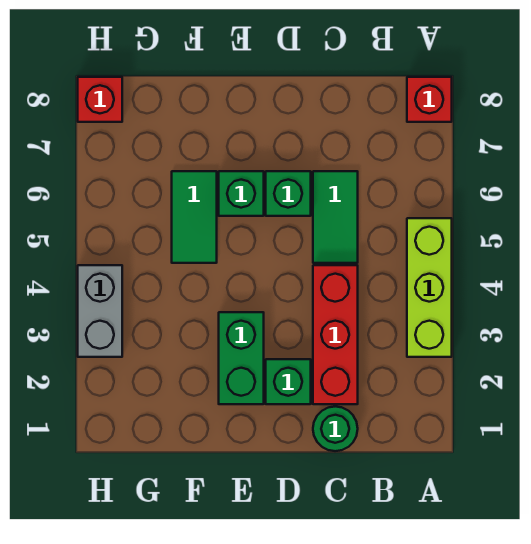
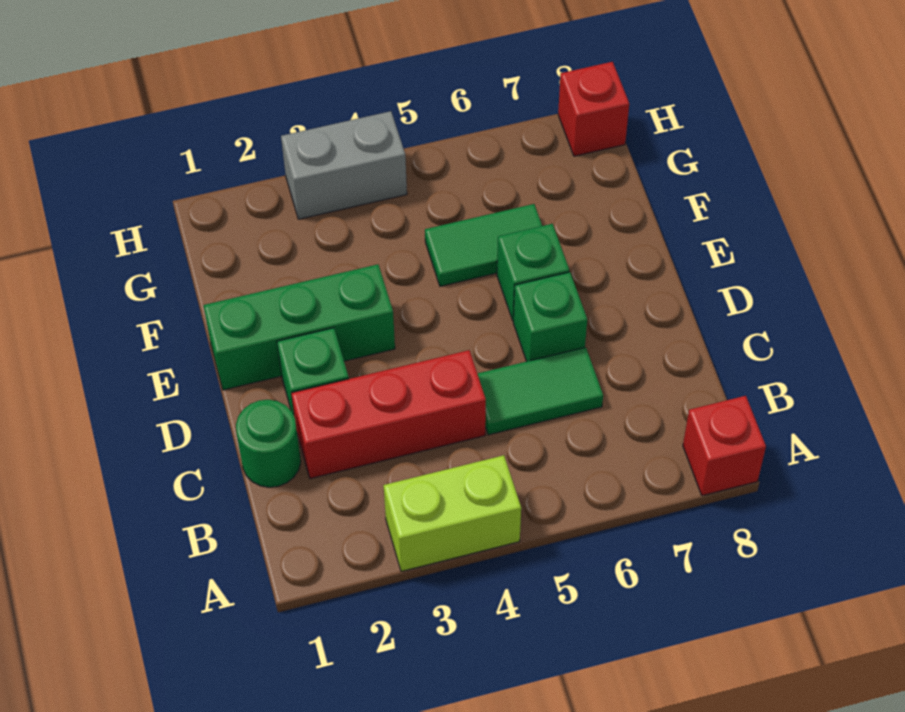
lime 1x3 brick [407,218,452,357] -> lime 1x2 brick [384,455,521,571]
green 1x2 brick [219,312,264,404] -> green 1x3 brick [203,264,395,390]

